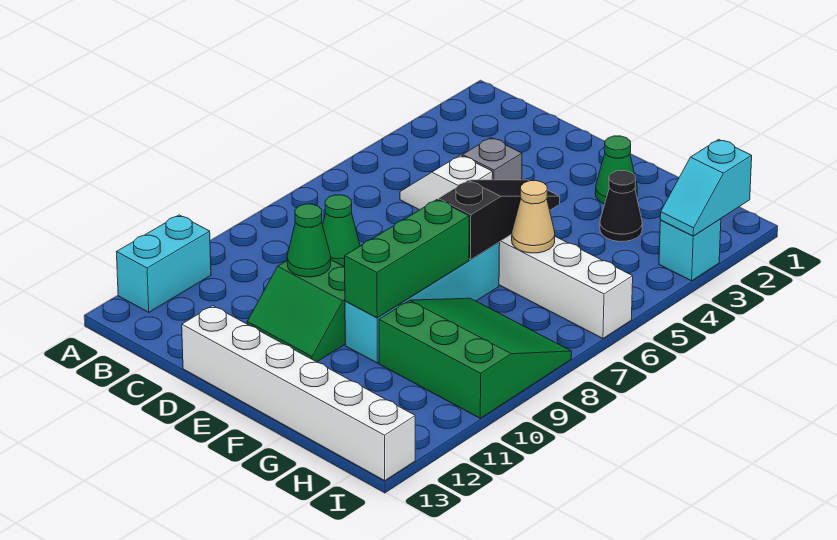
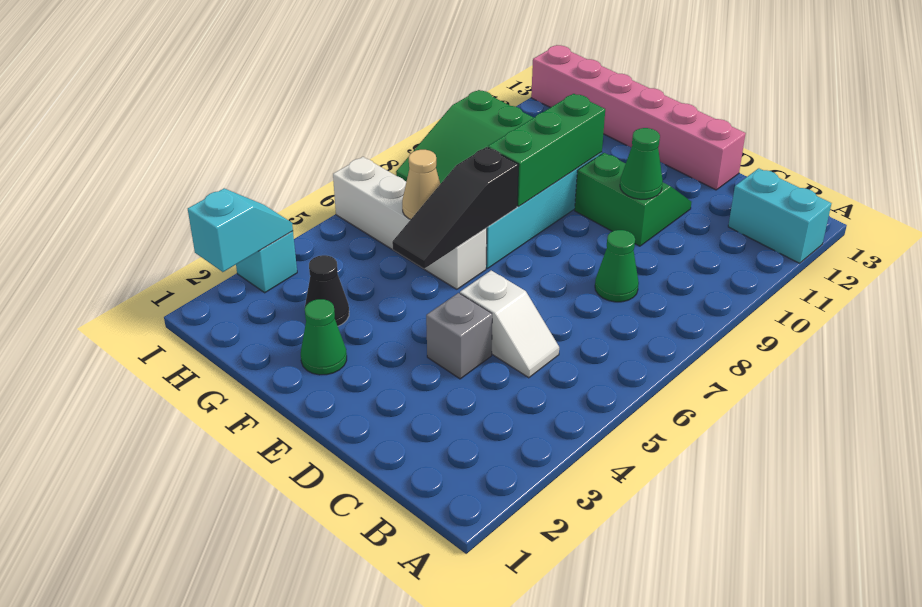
cyan 1x2 brick [117,215,211,312] -> cyan 1x2 brick turned to [728,168,831,263]
white 1x6 brick [182,306,415,481] -> pink 1x6 brick [531,45,746,190]

